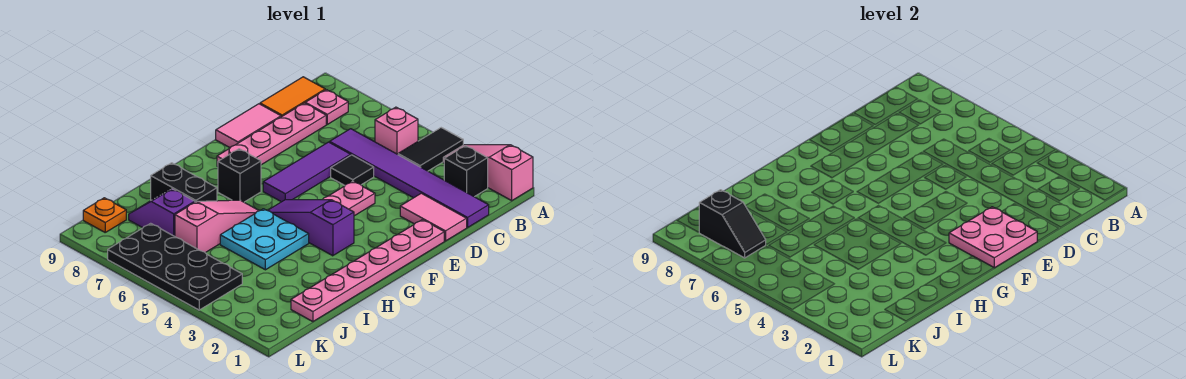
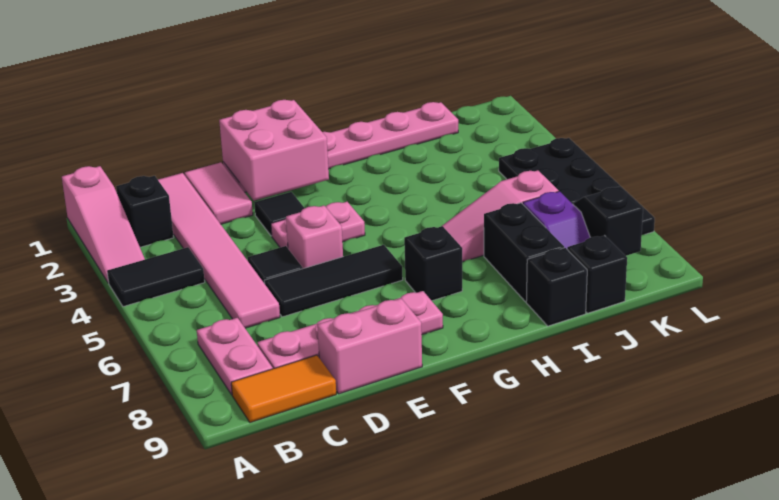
pink 1x1 brick [375,107,418,154] -> pink 1x1 brick moved to [286,206,343,269]
pink 1x1 plate [305,90,348,124] -> pink 1x2 plate [197,318,273,395]
purple 1x6 tile [330,129,489,227] -> pink 1x6 tile [158,173,280,328]
purple 1x3 tile [263,142,351,202] -> black 1x3 tile [264,245,403,317]
pink 1x2 tile [216,104,281,148] -> pink 1x2 brick [317,298,422,394]
pink 2x2 plate [949,207,1037,268] -> pink 2x2 brick [219,100,329,201]
none -> black 1x1 tile [254,192,304,236]
purple 1x3 slope [268,200,354,256] -> none
cyan 2x2 plate [220,209,309,270] -> none
none -> black 1x1 brick [526,248,587,326]
none -> black 1x1 brick [567,236,627,313]
orange 1x1 plate [83,198,126,232] -> none

